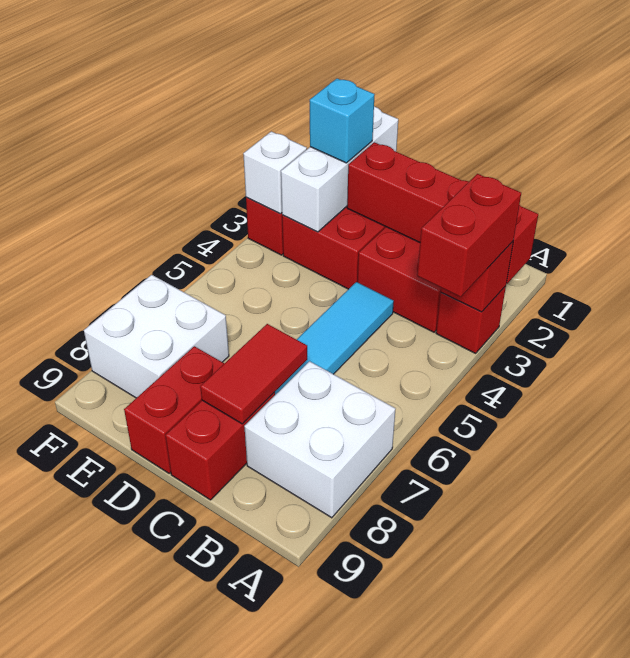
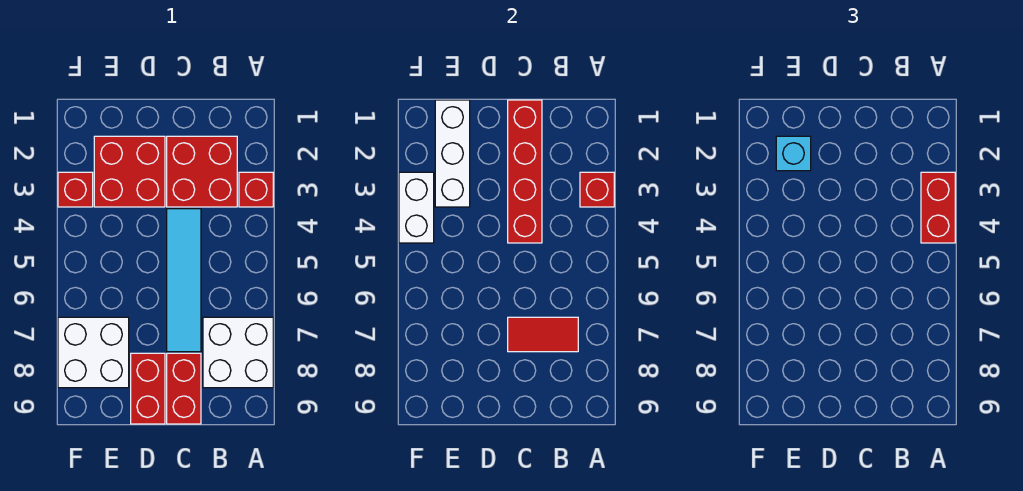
red 1x4 brick [347,142,538,284] -> red 1x4 brick turned to [508,100,542,243]
red 1x2 tile [200,324,307,424] -> red 1x2 tile turned to [508,317,578,352]
white 1x1 brick [243,131,307,214] -> white 1x2 brick [399,172,434,243]

